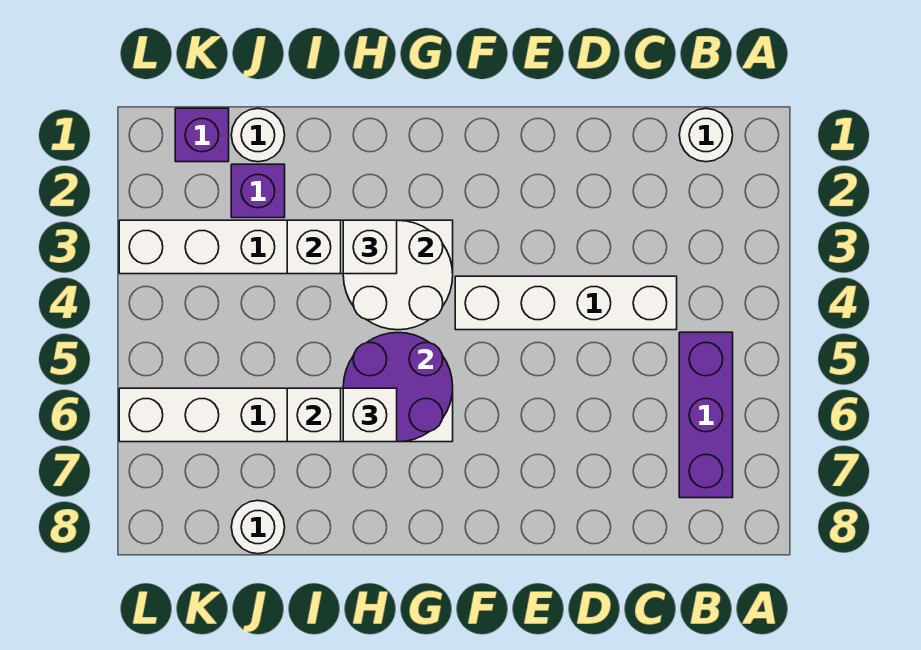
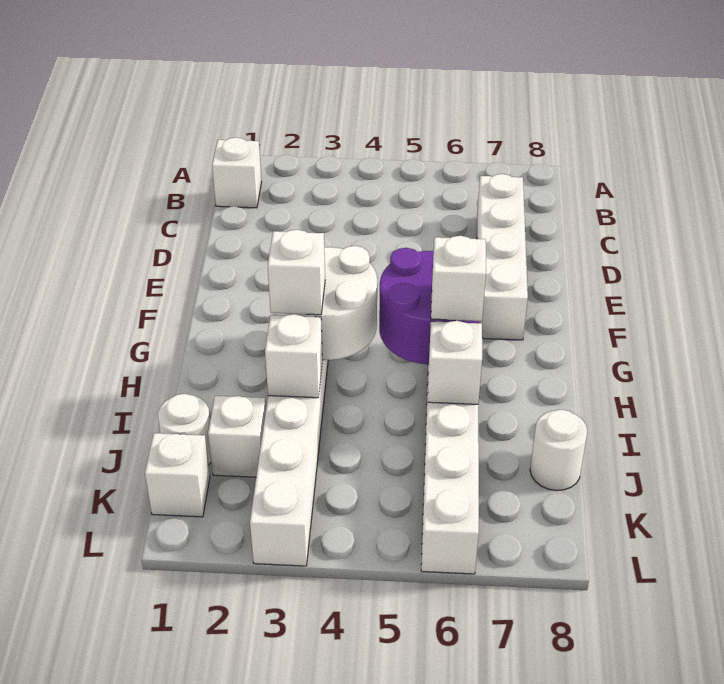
white 1x1 round brick [679,109,733,162] -> white 1x1 brick [212,137,262,208]
purple 1x3 brick [679,332,733,498] -> none
white 1x4 brick [455,276,677,330] -> white 1x4 brick moved to [477,174,528,340]
purple 1x1 brick [231,164,285,218] -> white 1x1 brick [208,396,266,477]
purple 1x1 brick [175,108,229,162] -> white 1x1 brick [145,433,210,517]

